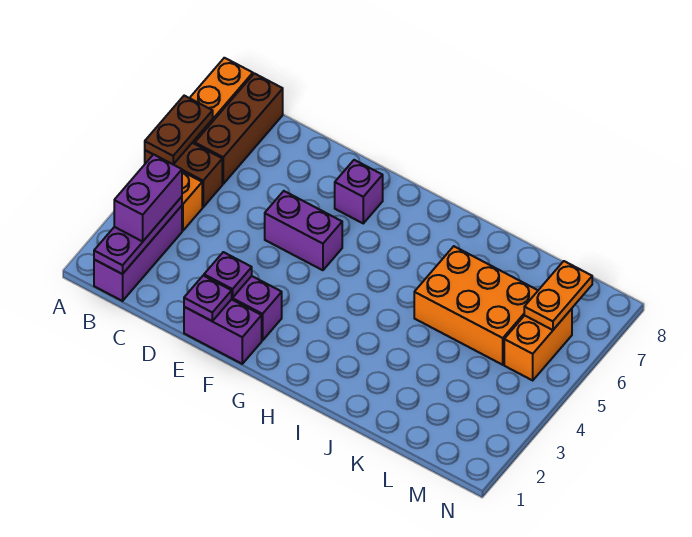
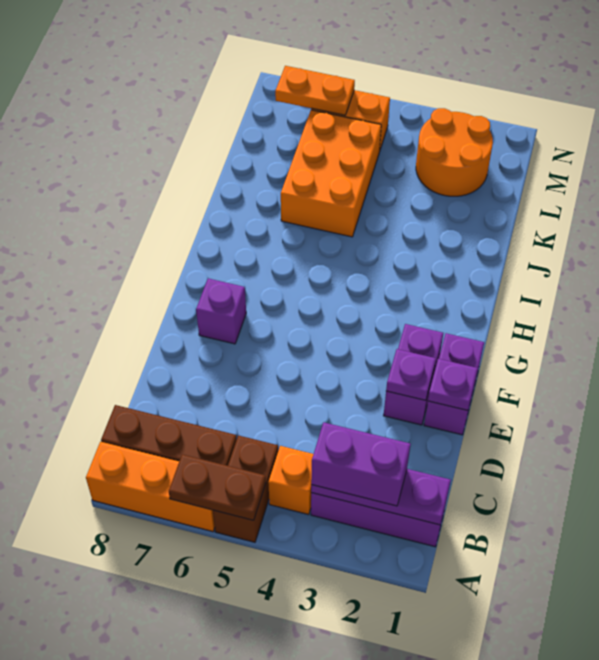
purple 1x2 brick [265,191,342,270] -> none
none -> orange 2x2 round brick [416,108,493,196]

